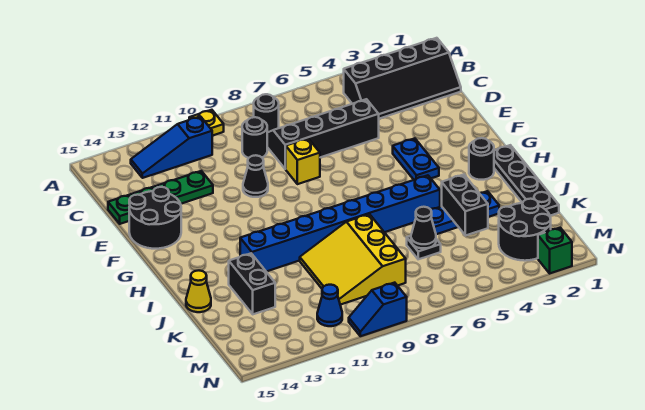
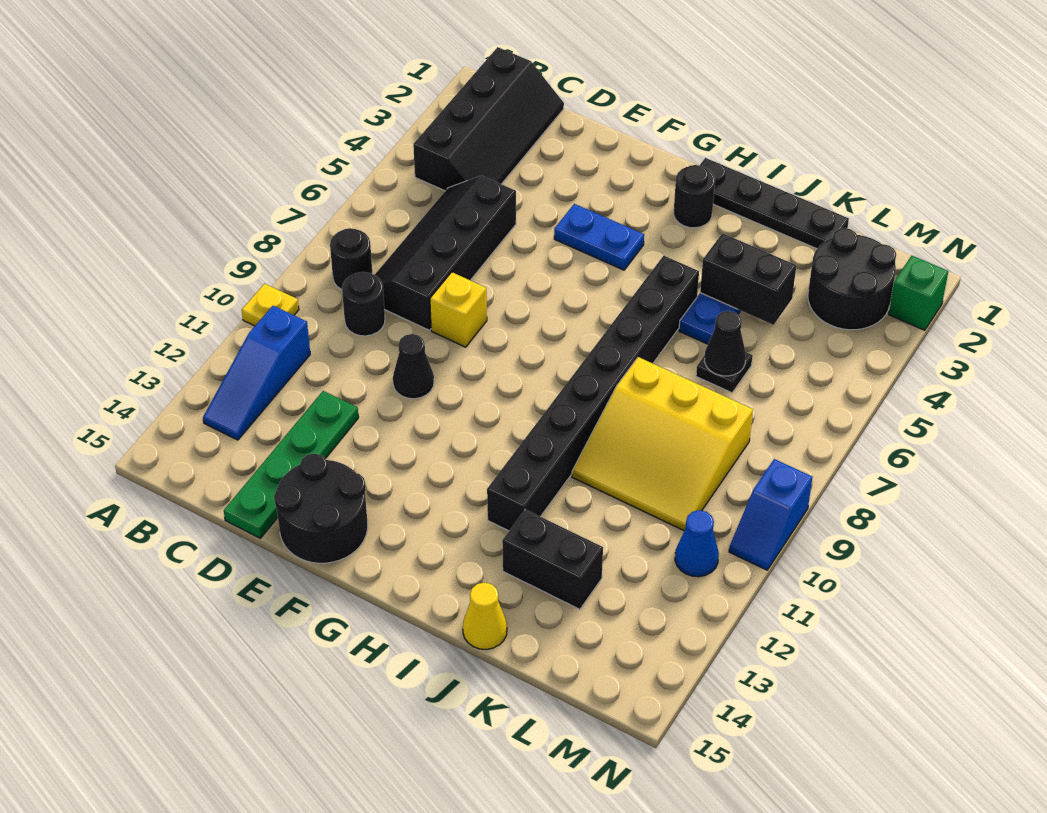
blue 1x8 brick [240,175,440,272] -> black 1x8 brick [487,256,699,531]

